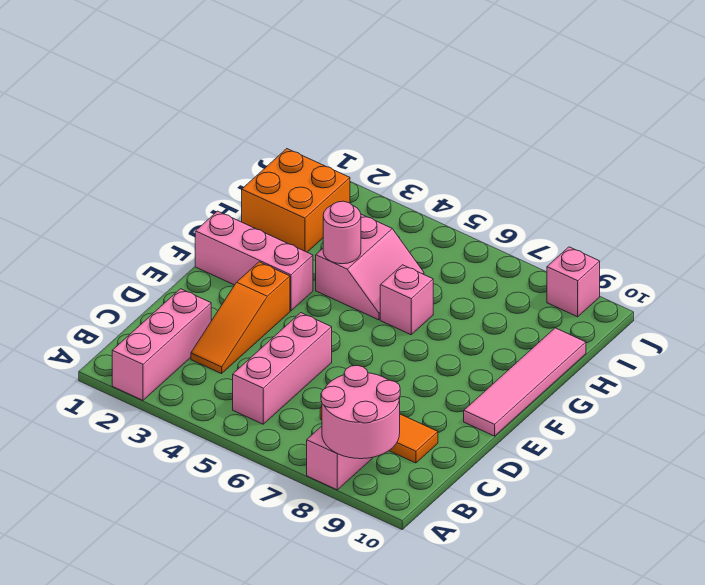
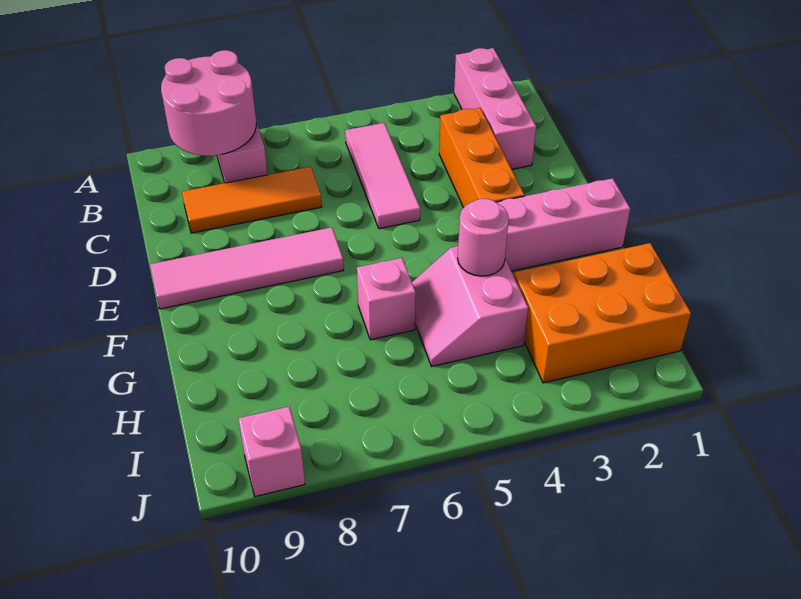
pink 1x3 brick [233,313,332,424] -> pink 1x3 tile [345,123,420,229]
orange 1x3 slope [191,262,290,374] -> orange 1x3 brick [439,108,524,207]
pink 1x4 tile [464,328,586,436] -> pink 1x4 tile turned to [150,227,344,309]
orange 2x2 brick [242,149,350,252] -> orange 2x3 brick [514,243,691,383]

